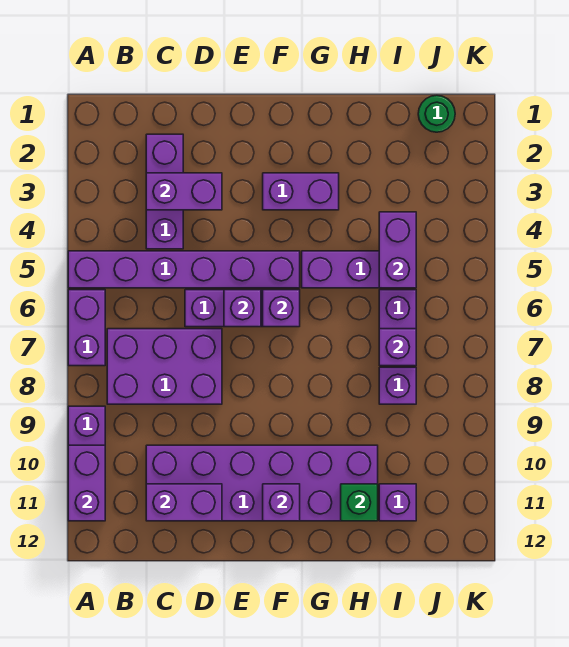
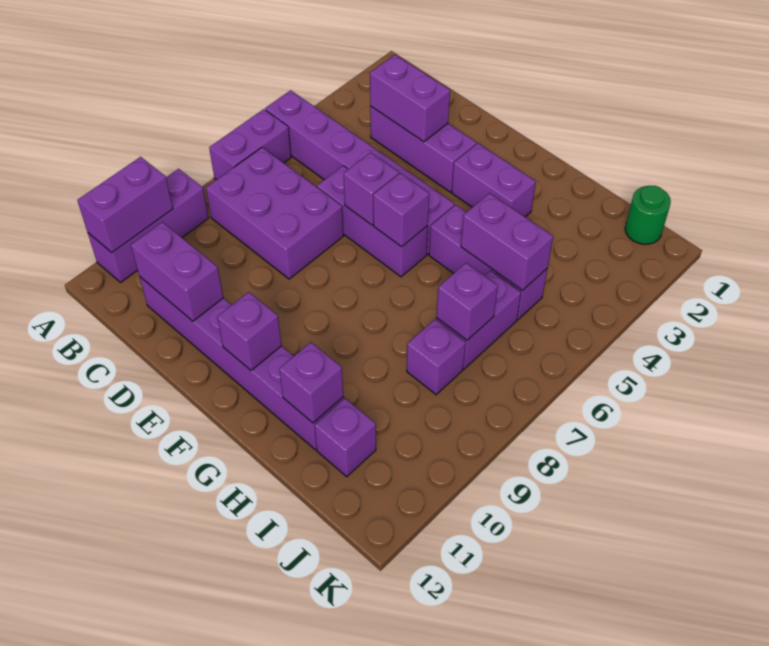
purple 1x3 brick [146,134,183,249] -> purple 1x3 brick turned to [370,106,476,192]
purple 2x6 brick [146,445,378,521] -> purple 1x6 brick [140,277,344,450]
green 1x1 brick [341,484,378,521] -> purple 1x1 brick [279,342,343,423]
purple 1x2 brick [379,212,416,288] -> purple 1x2 brick turned to [461,193,553,290]

